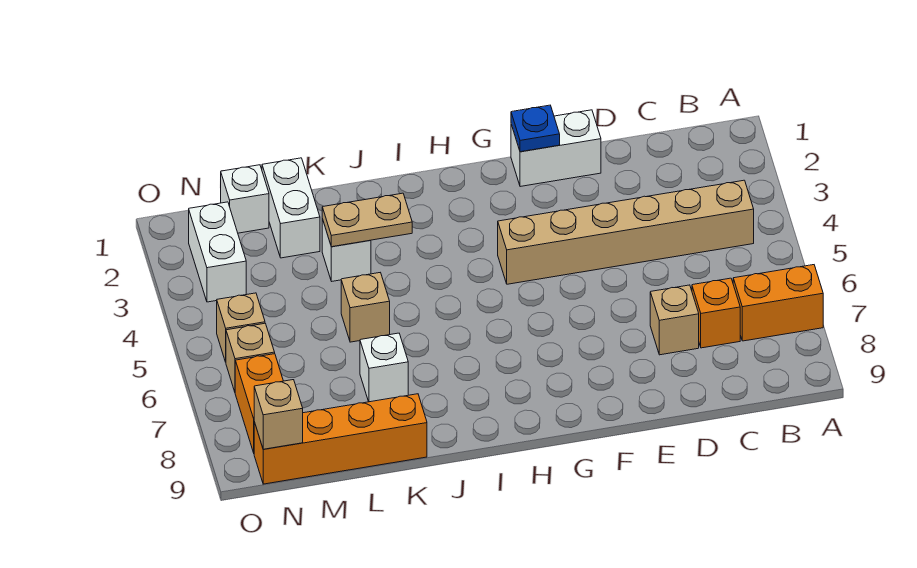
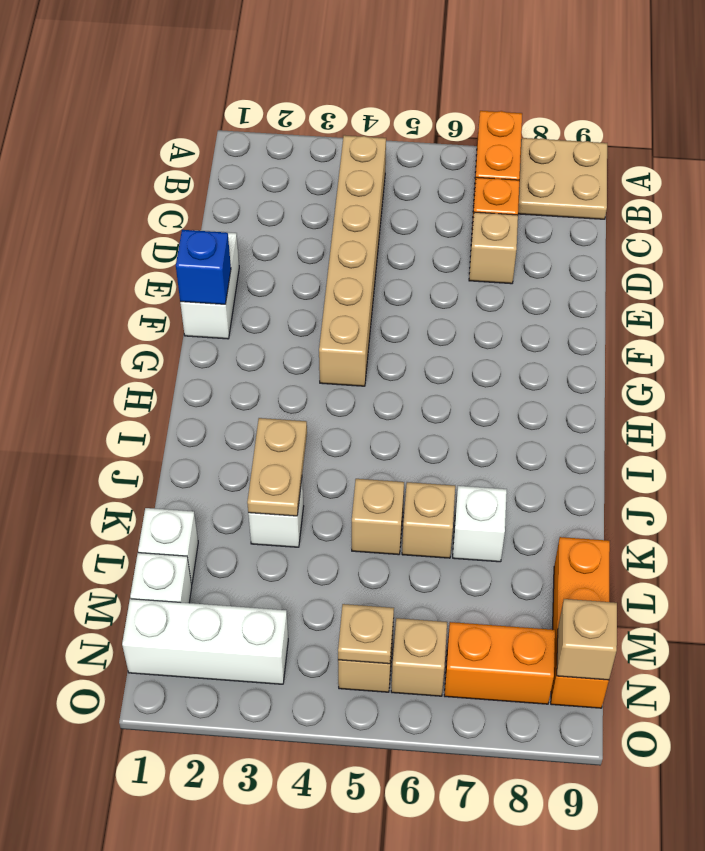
none -> tan 2x2 plate [518,138,607,219]
blue 1x1 plate [511,105,560,152] -> blue 1x1 brick [176,230,231,304]
none -> tan 1x1 brick [402,482,455,558]
orange 1x4 brick [254,394,427,484] -> orange 1x3 brick [551,537,610,708]
white 1x2 brick [262,158,320,258] -> white 1x1 brick [138,508,198,584]
white 1x2 brick [189,202,246,302] -> white 1x3 brick [122,599,288,684]
none -> tan 1x1 plate [338,604,394,664]

